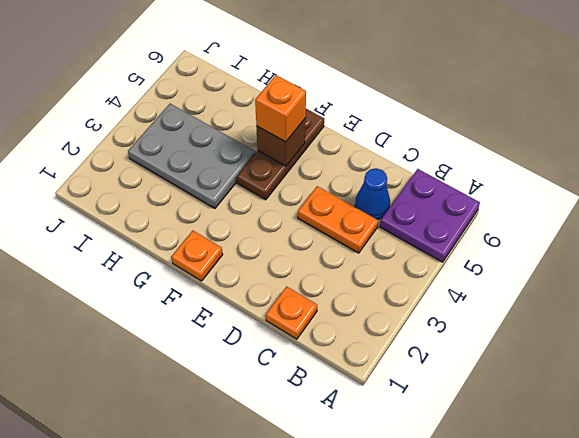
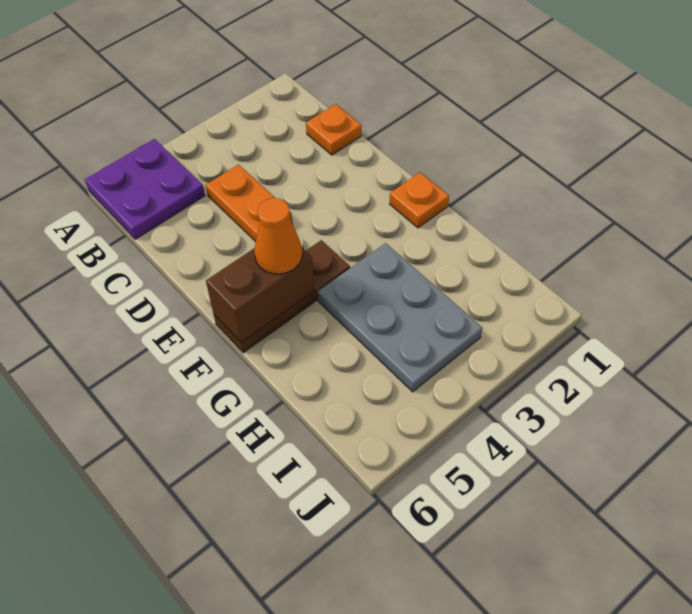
blue 1x1 cone [355,168,390,220] -> none
brown 1x1 brick [256,118,306,166] -> brown 1x2 brick [206,248,314,343]
orange 1x1 brick [255,75,306,142] -> orange 1x1 cone [254,198,302,274]

